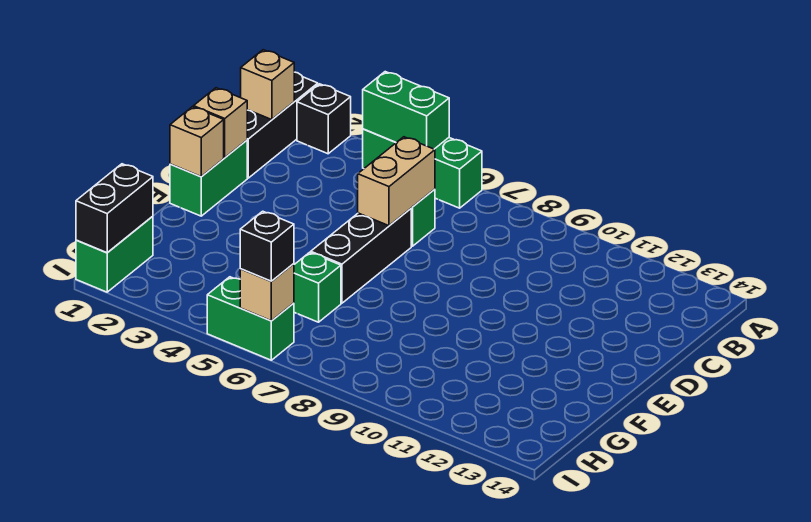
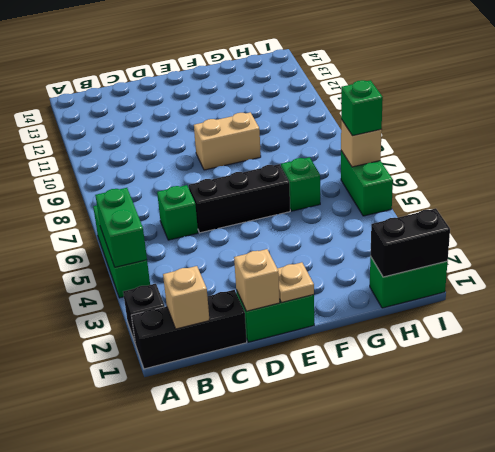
tan 1x2 brick [358,137,435,226] -> tan 1x2 brick moved to [194,112,261,170]
tan 1x1 brick [170,107,224,177] -> tan 1x1 plate [277,262,314,302]
black 1x1 brick [240,211,294,281] -> green 1x1 brick [341,80,383,136]

